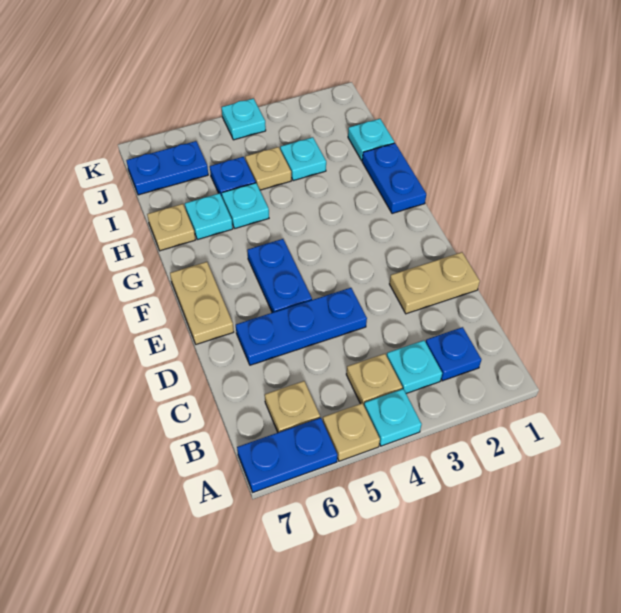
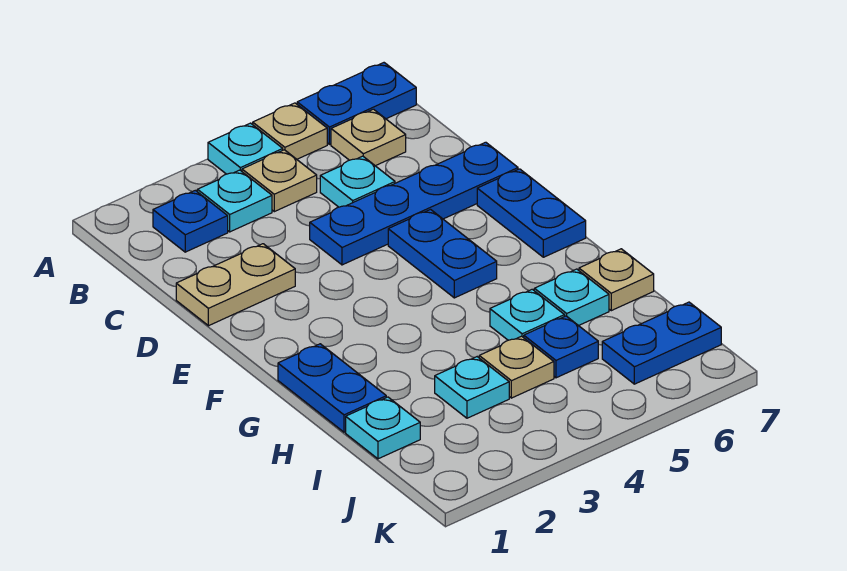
blue 1x3 plate [236,288,367,365] -> blue 1x4 plate [310,142,518,265]
tan 1x2 plate [170,262,234,344] -> blue 1x2 plate [477,169,586,257]
cyan 1x1 plate [222,99,266,140] -> cyan 1x1 plate moved to [320,156,395,207]

